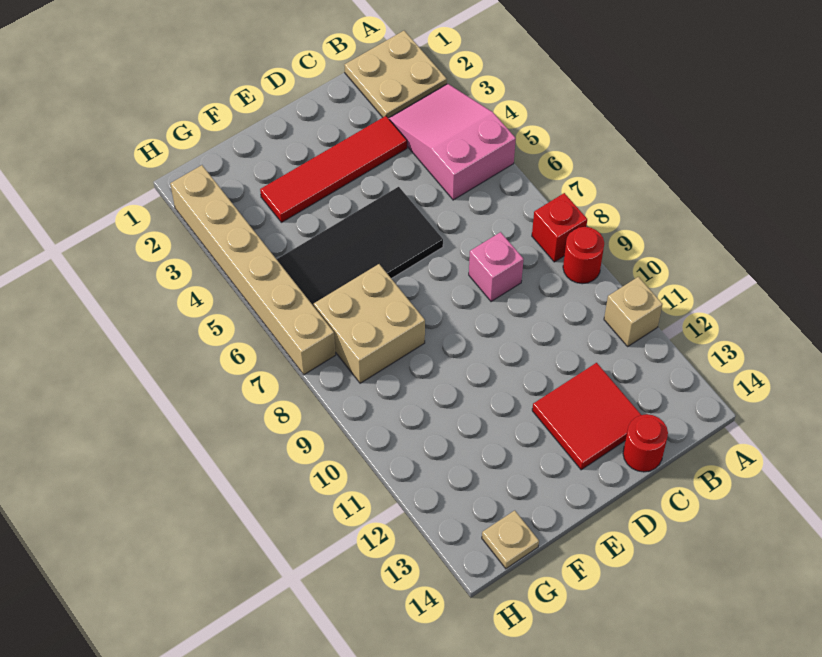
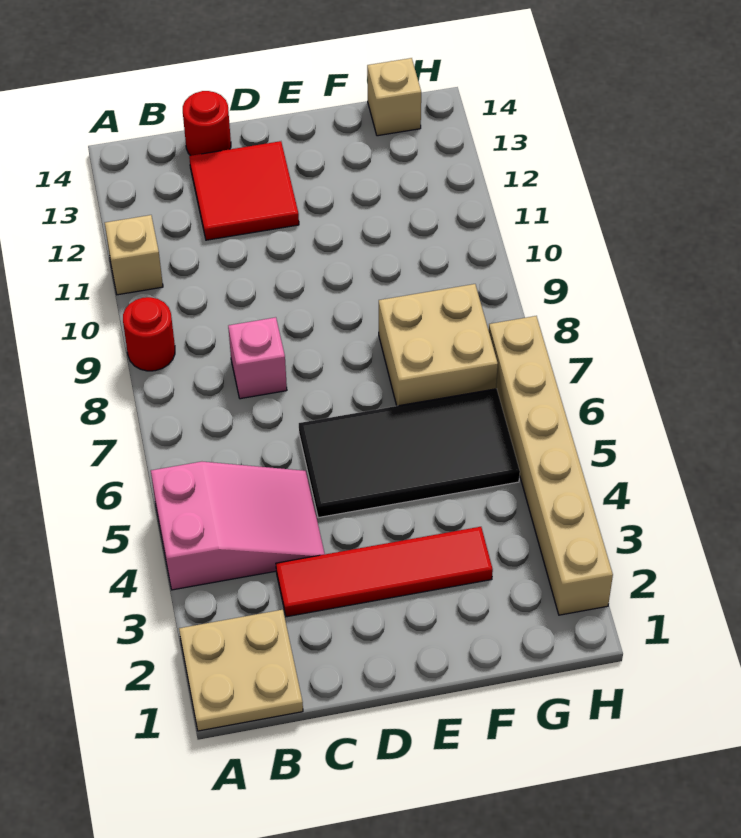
pink 2x3 slope [388,84,516,200] -> pink 2x3 slope turned to [151,462,325,590]
red 1x1 brick [532,193,587,262] -> none
tan 1x1 plate [482,510,539,569] -> tan 1x1 brick [367,58,421,136]

